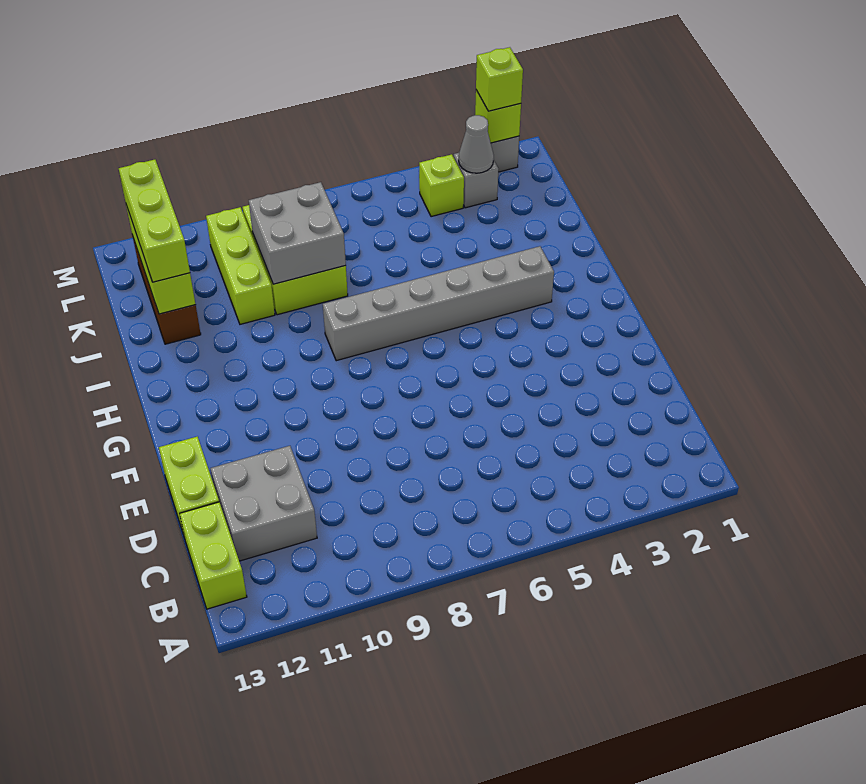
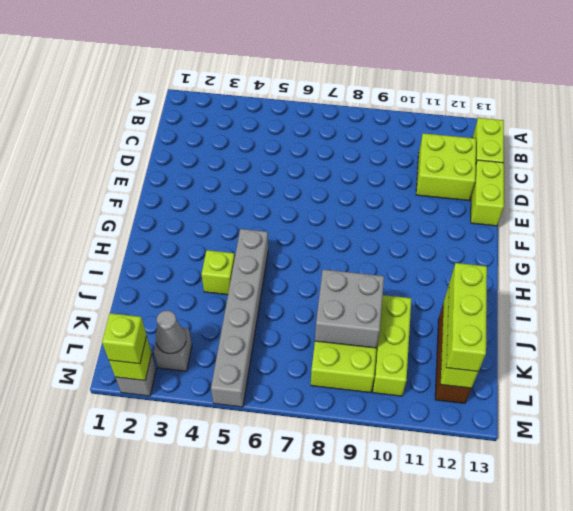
grey 2x2 brick [210,446,317,561] -> lime 2x2 brick [416,133,476,200]
grey 1x6 brick [323,246,554,361] -> grey 1x6 brick turned to [211,229,268,407]
lime 1x1 brick [419,154,464,217] -> lime 1x1 brick moved to [202,250,235,295]

